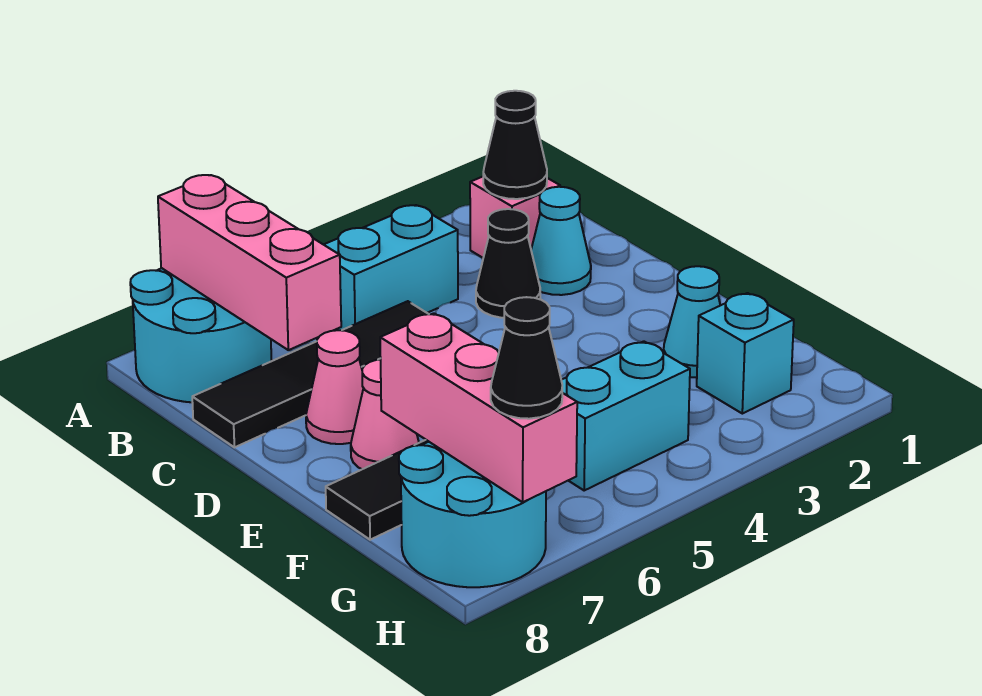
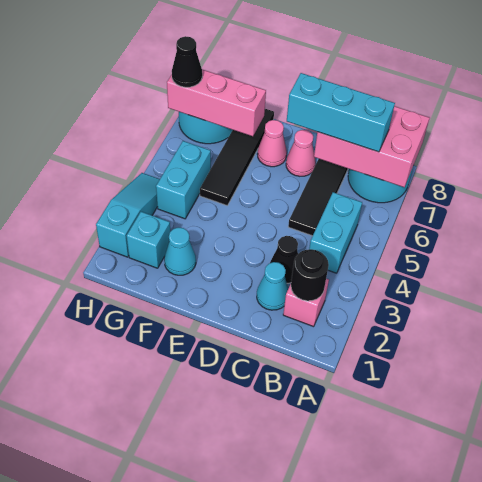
pink 1x3 brick [158,175,341,350] -> pink 2x3 brick [314,106,429,187]
black 1x1 cone [483,91,547,199] -> black 1x1 round brick [291,249,329,301]
none -> cyan 1x3 brick [287,73,395,152]
none -> cyan 1x3 slope [96,173,160,257]

